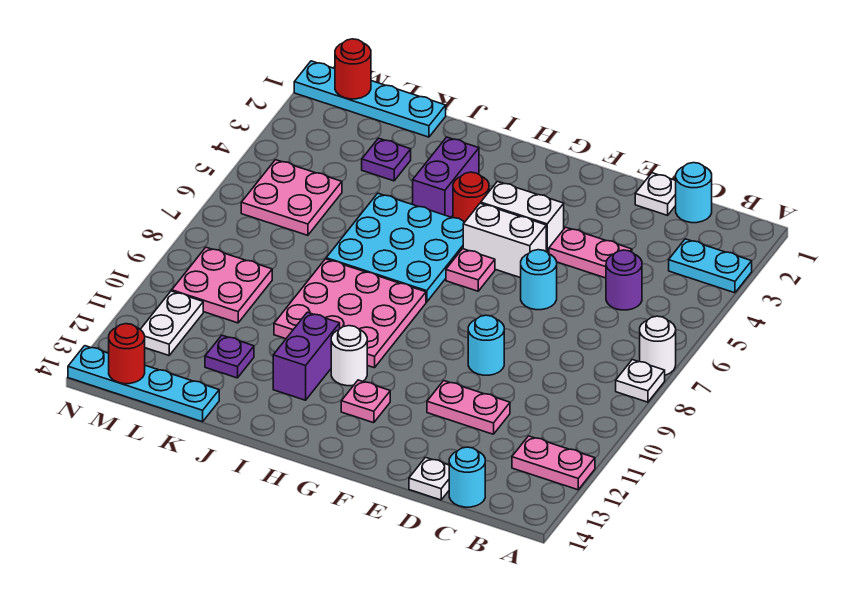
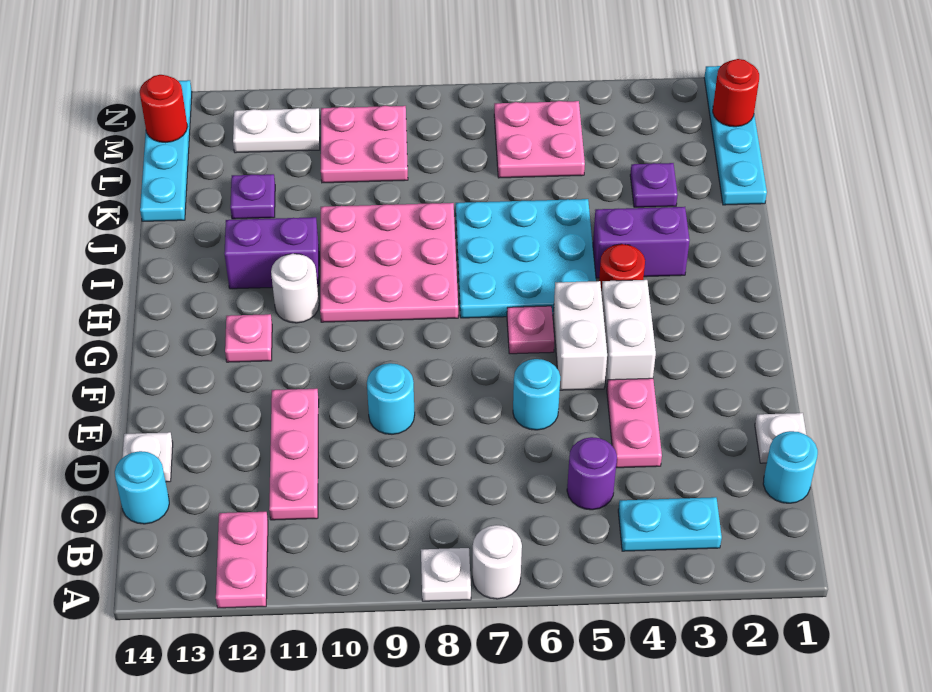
cyan 1x2 plate [669,239,752,293] -> cyan 1x2 plate turned to [618,497,722,551]
pink 1x2 plate [427,381,510,434] -> pink 1x3 plate [269,389,319,520]

